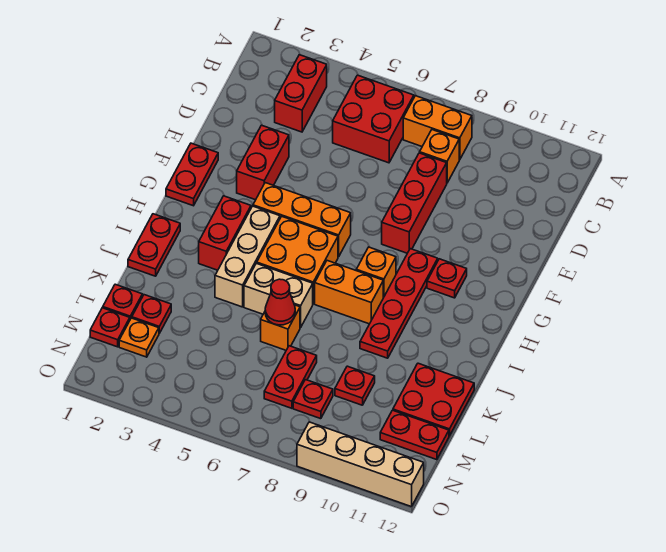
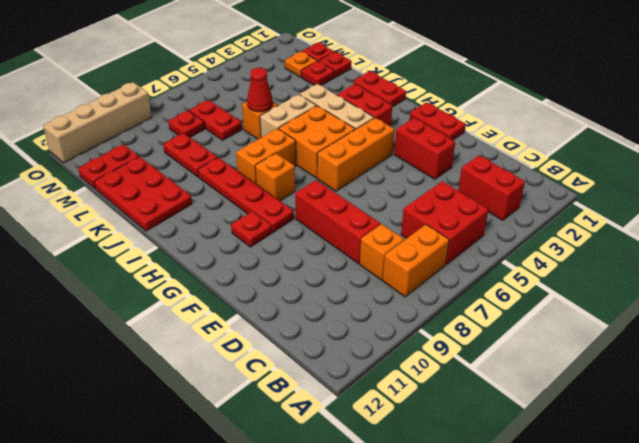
red 2x2 plate [393,363,474,436] -> red 2x3 plate [94,157,192,231]
red 1x1 plate [335,366,375,405] -> red 1x2 plate [163,133,218,177]

